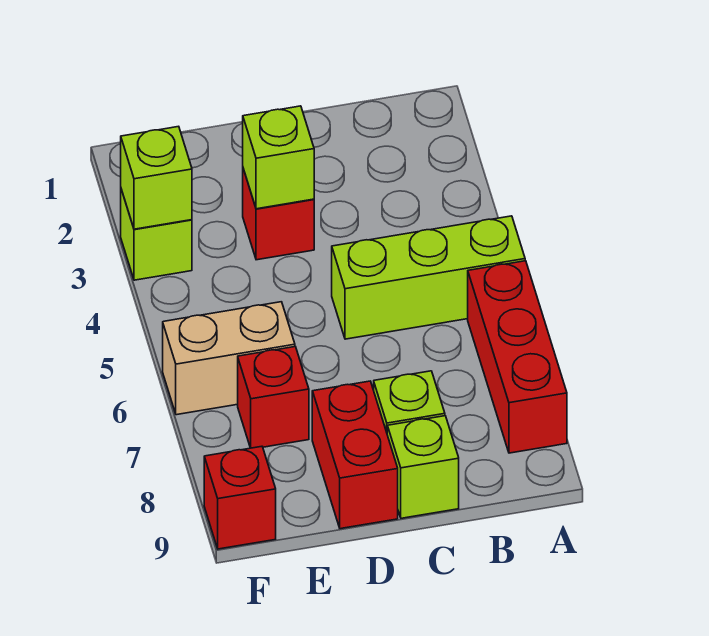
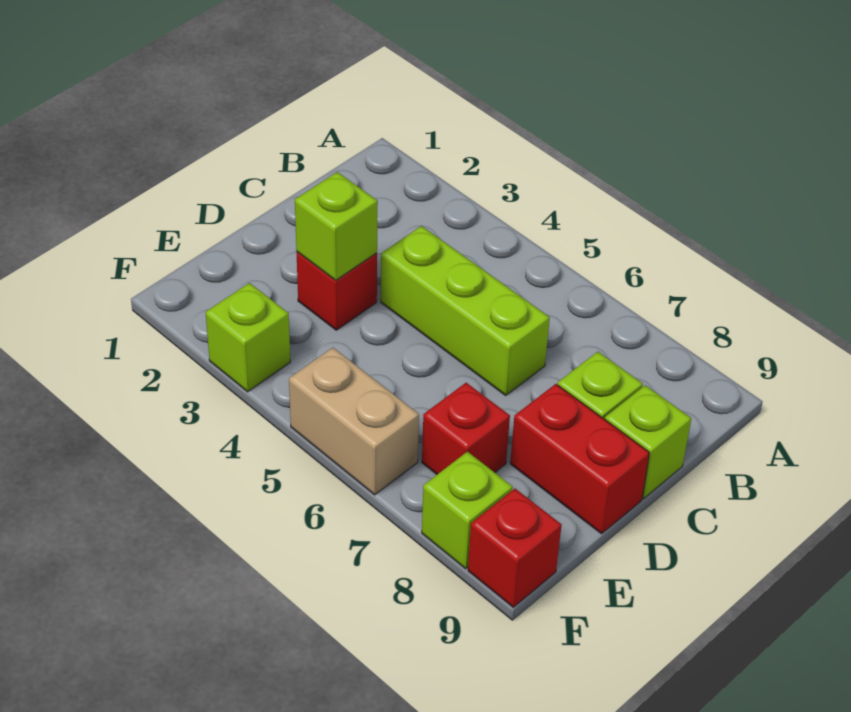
lime 1x3 brick [332,216,525,339] -> lime 1x3 brick turned to [381,226,550,395]
red 1x3 brick [468,261,567,453] -> none
tan 1x2 brick [163,302,295,415] -> tan 1x2 brick turned to [289,348,419,495]
lime 1x1 brick [121,126,192,229] -> lime 1x1 brick moved to [422,452,513,569]

